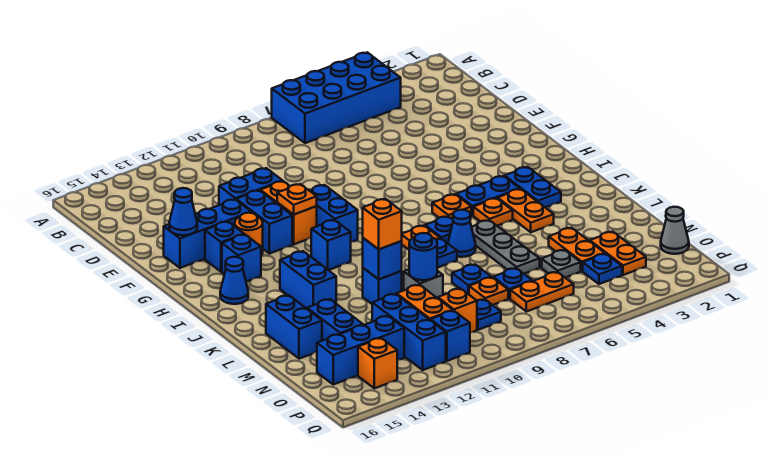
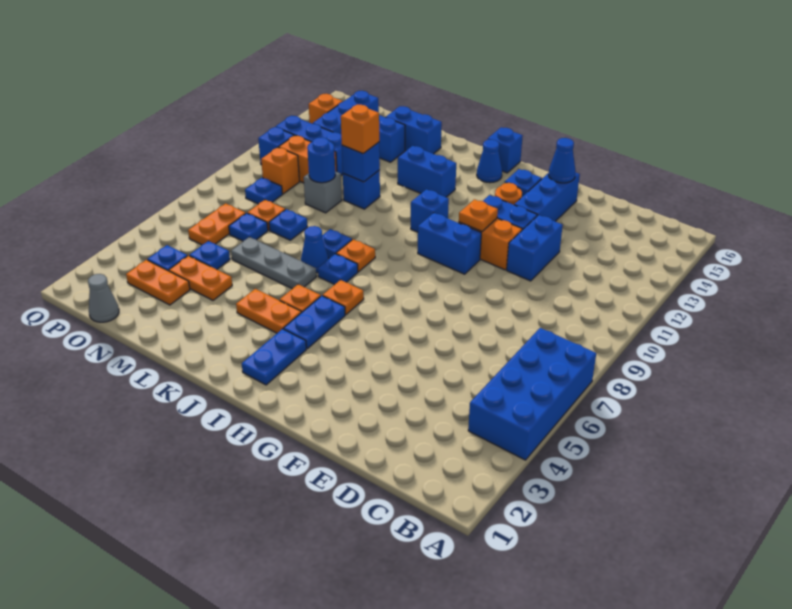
blue 1x1 brick [222,234,261,282] -> blue 1x1 brick moved to [488,127,523,173]
blue 1x2 plate [505,167,561,208] -> blue 1x2 plate turned to [242,329,306,385]
grey 1x1 plate [542,250,581,278] -> blue 1x1 plate [189,241,230,269]

